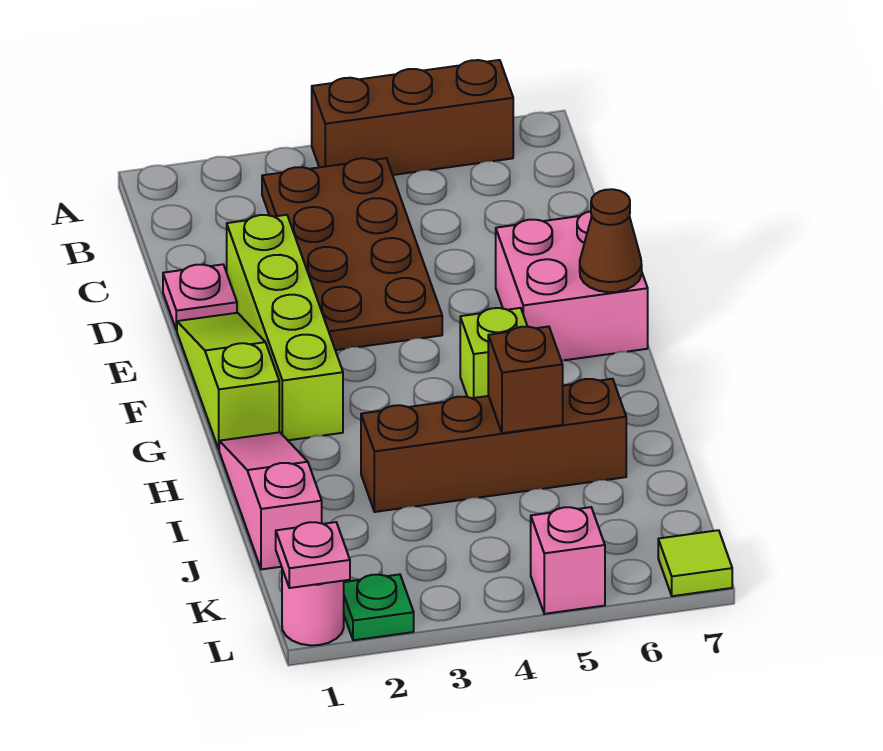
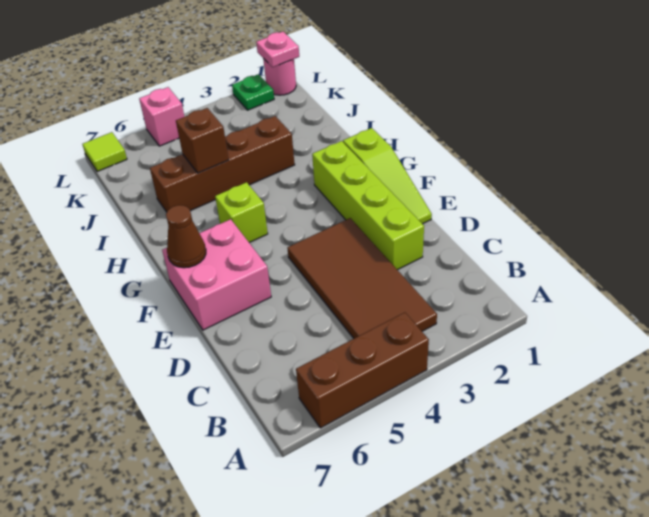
brown 2x4 plate [262,158,442,350] -> brown 2x4 tile [287,218,437,338]
pink 1x1 plate [163,264,237,330] -> none
pink 1x3 slope [219,432,322,569] -> none

